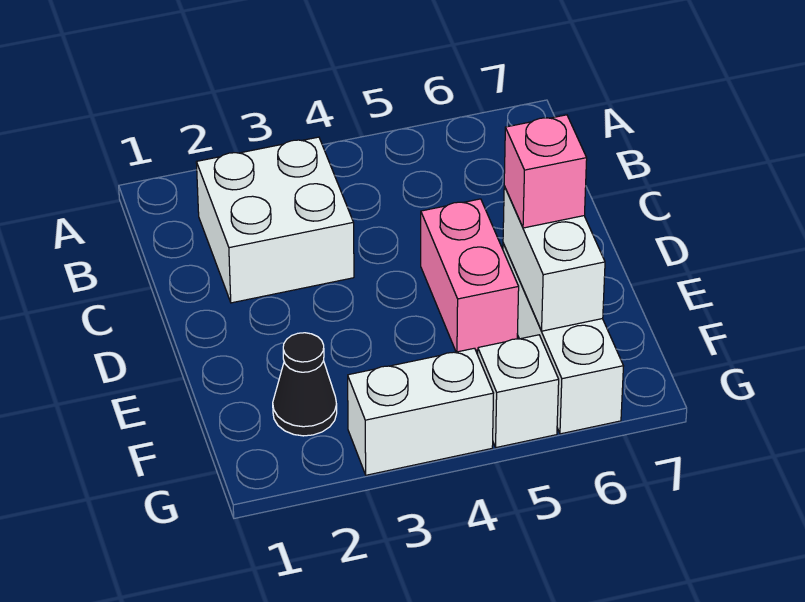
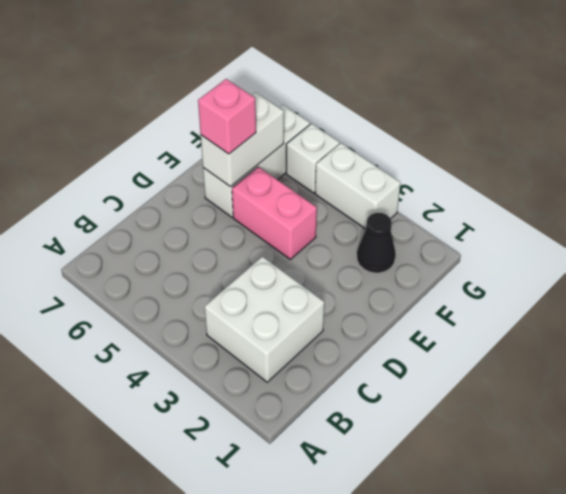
pink 1x2 brick [421,199,519,352] -> pink 1x2 brick turned to [232,167,317,259]

